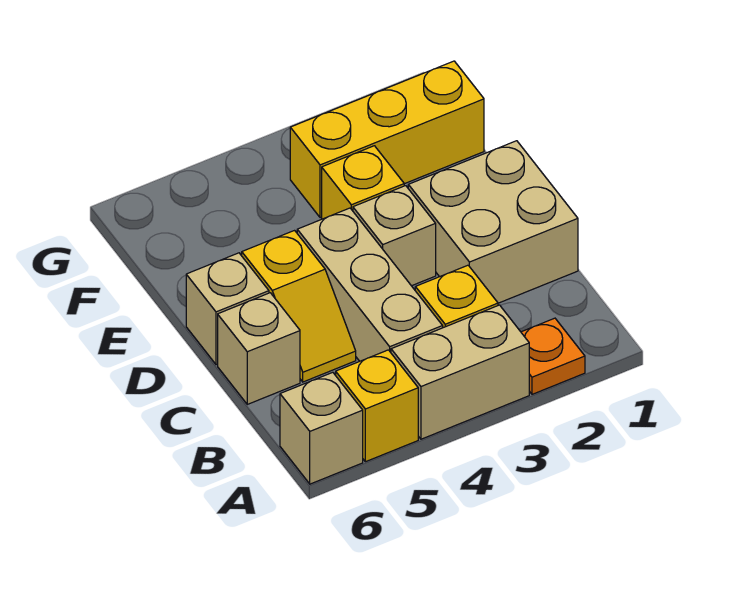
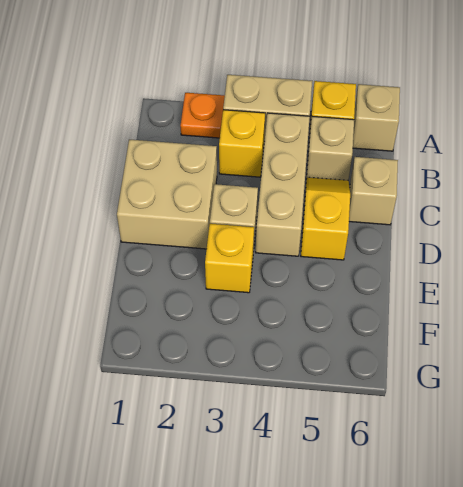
tan 1x1 brick [186,253,269,365] -> tan 1x1 brick moved to [307,117,354,180]
yellow 1x3 brick [290,61,484,218] -> none

